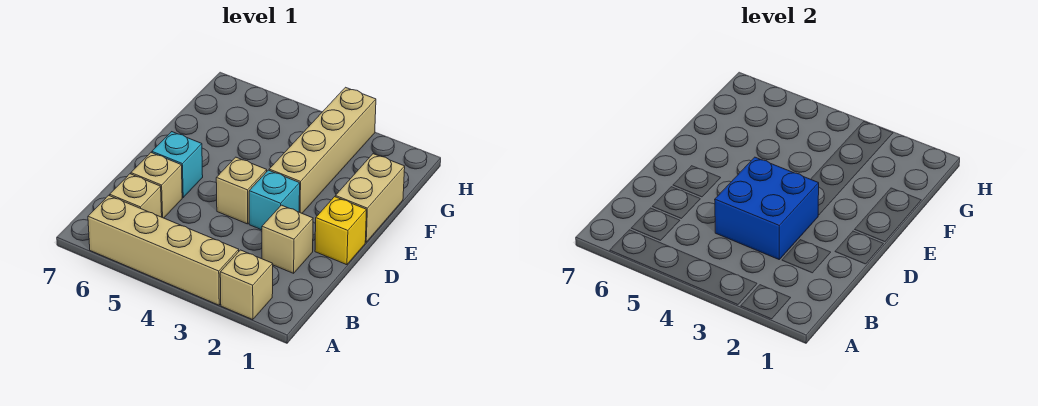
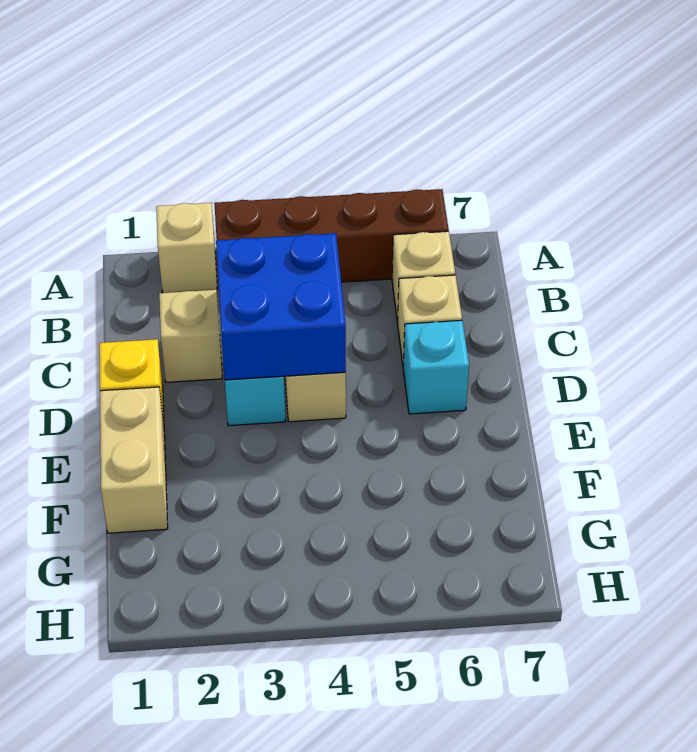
tan 1x4 brick [88,195,239,305] -> brown 1x4 brick [214,189,449,282]
tan 1x4 brick [269,87,376,213] -> none

